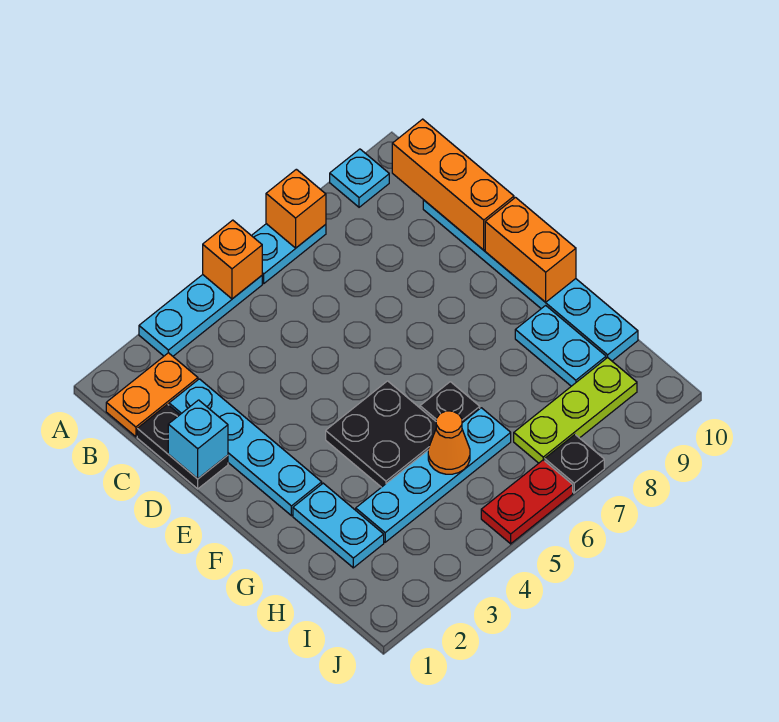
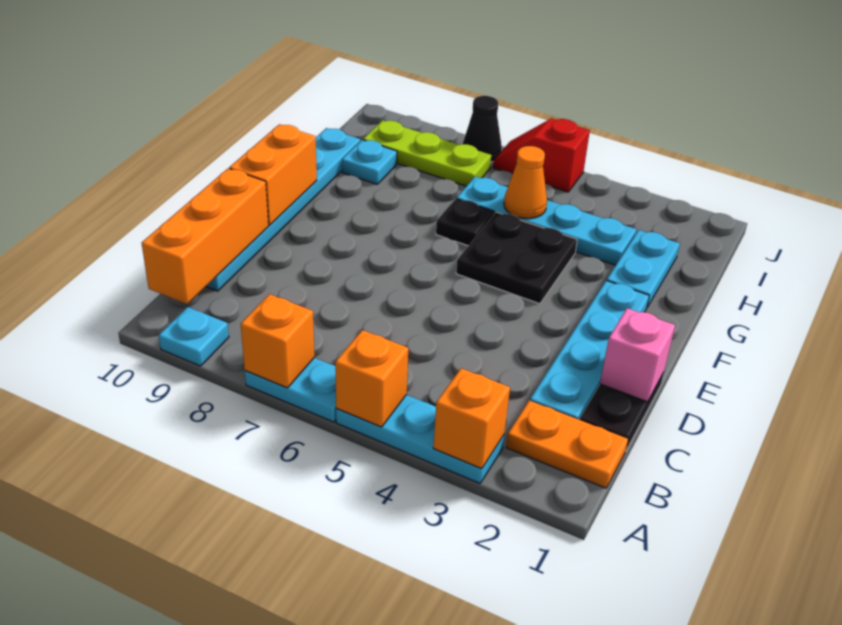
none -> orange 1x1 brick [433,368,510,469]
cyan 1x1 brick [168,400,228,479] -> pink 1x1 brick [600,308,675,402]
cyan 1x2 plate [515,305,606,386] -> cyan 1x1 plate [342,140,397,184]
red 1x2 plate [481,460,573,544] -> red 1x2 slope [493,118,590,192]
black 1x1 plate [545,435,604,493] -> black 1x1 cone [463,96,502,162]

